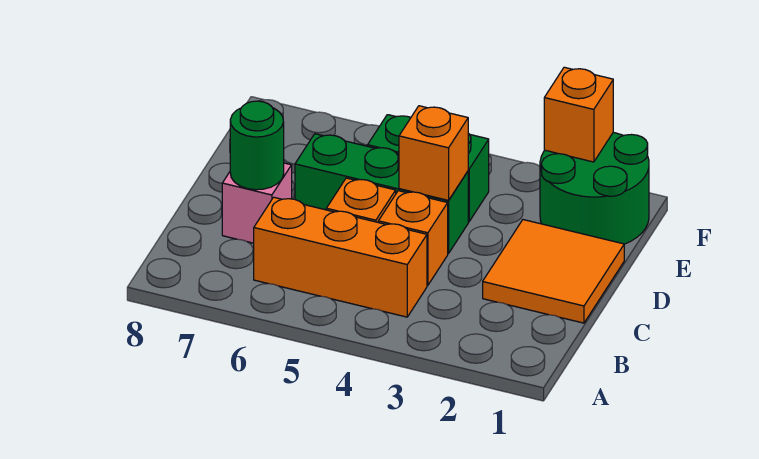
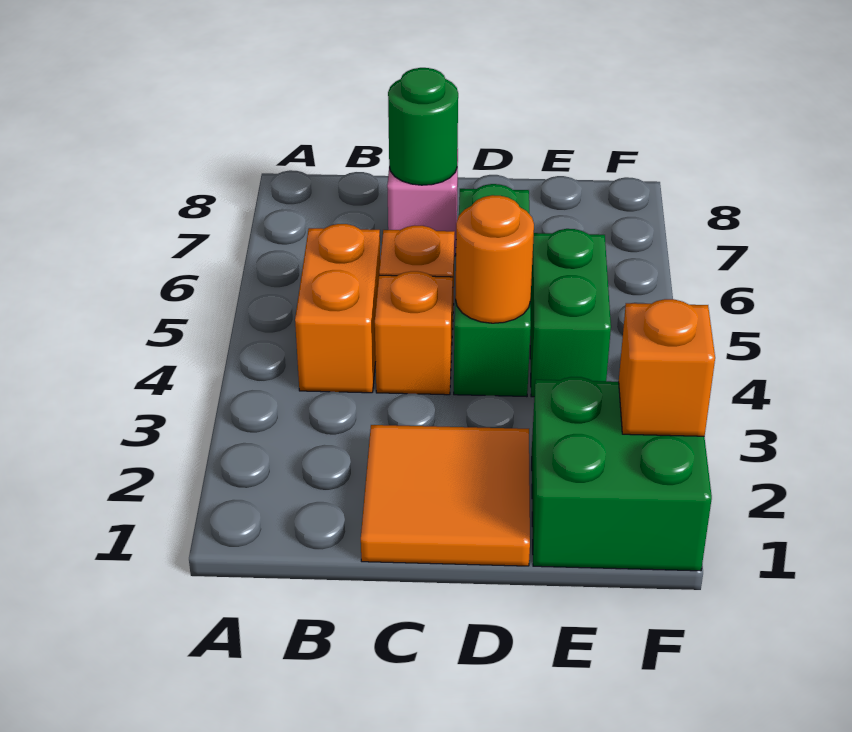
orange 1x3 brick [254,197,427,317] -> orange 1x2 brick [295,224,380,393]
orange 1x1 brick [399,106,468,200] -> orange 1x1 round brick [455,195,534,323]
green 2x2 round brick [540,132,649,244] -> green 2x2 brick [532,377,712,571]

